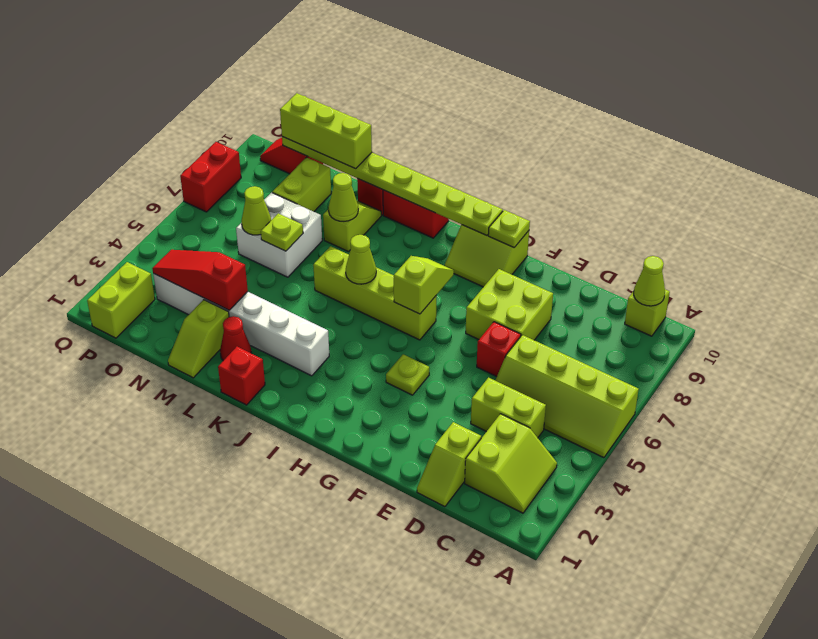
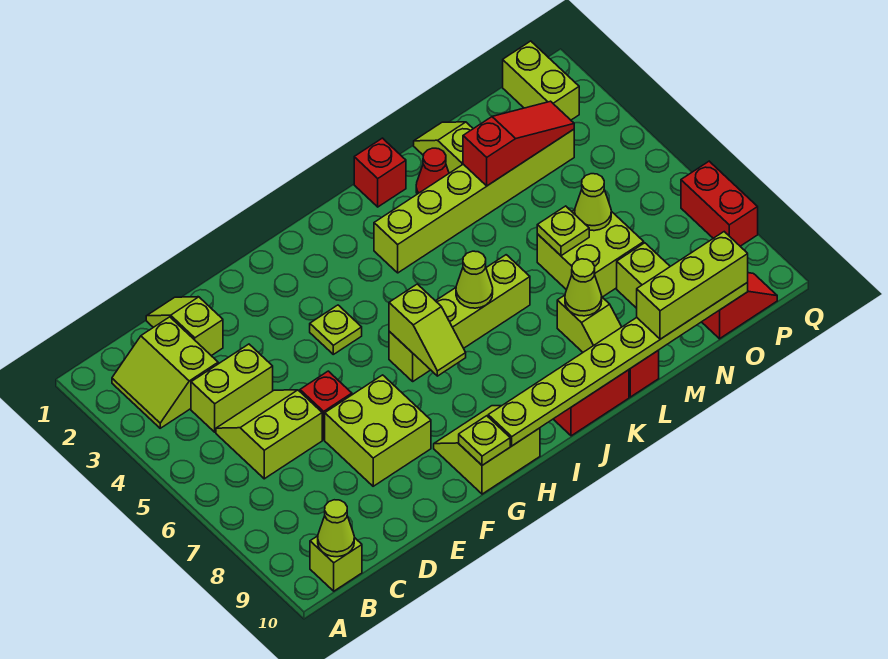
lime 2x4 slope [495,335,639,458] -> lime 2x2 slope [216,390,322,479]
white 1x6 brick [153,273,329,376] -> lime 1x6 brick [374,129,574,273]
white 2x2 brick [236,193,322,277] -> lime 2x2 brick [537,210,644,297]

